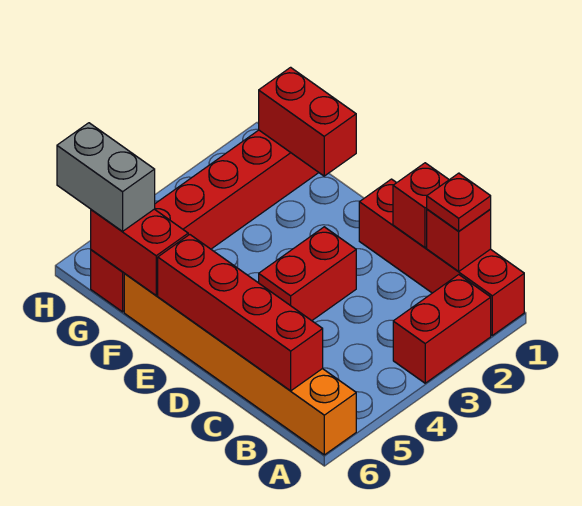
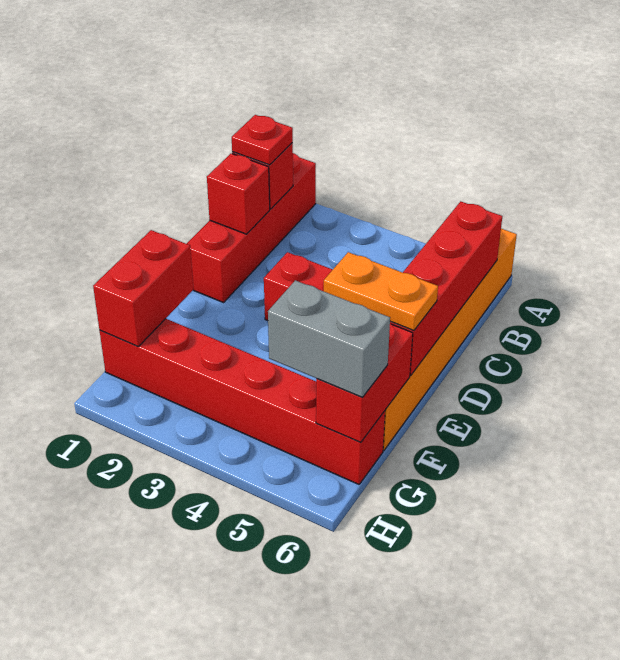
red 1x2 brick [393,275,491,383] -> none
none -> orange 1x2 plate [324,252,438,330]
grey 1x2 brick [57,123,155,231] -> grey 1x2 brick turned to [268,280,390,397]

